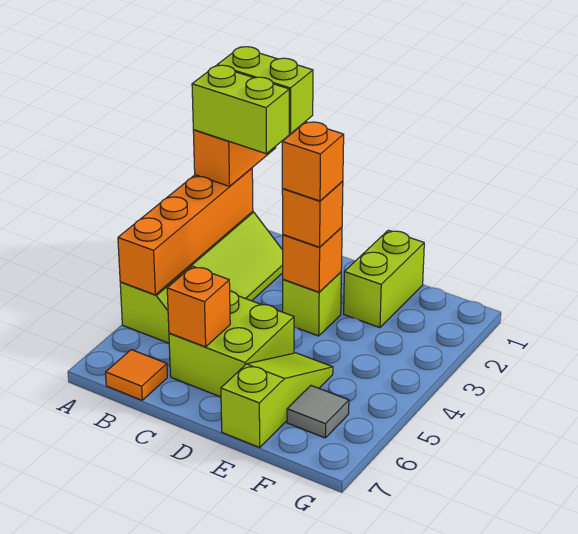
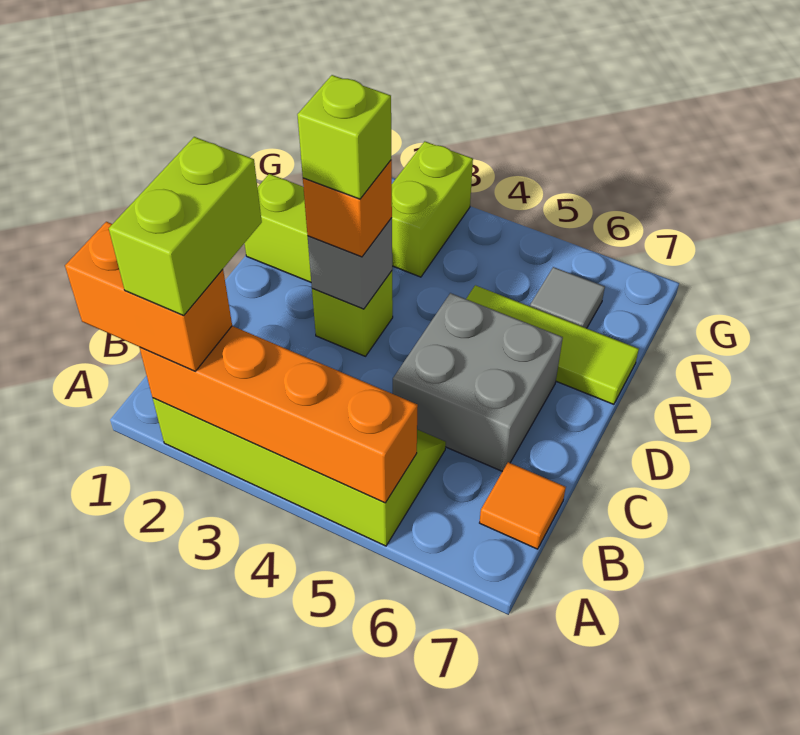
lime 1x2 brick [217,47,313,134] -> lime 1x2 brick moved to [392,141,473,277]
lime 2x2 brick [169,291,294,397] -> grey 2x2 brick [393,293,563,471]
orange 1x1 brick [167,266,230,347] -> none
orange 1x1 brick [283,227,342,292] -> grey 1x1 brick [308,218,392,309]
orange 1x1 brick [282,122,344,201] -> lime 1x1 brick [297,75,391,199]
lime 1x3 slope [221,353,333,447] -> lime 1x3 tile [466,285,639,404]

